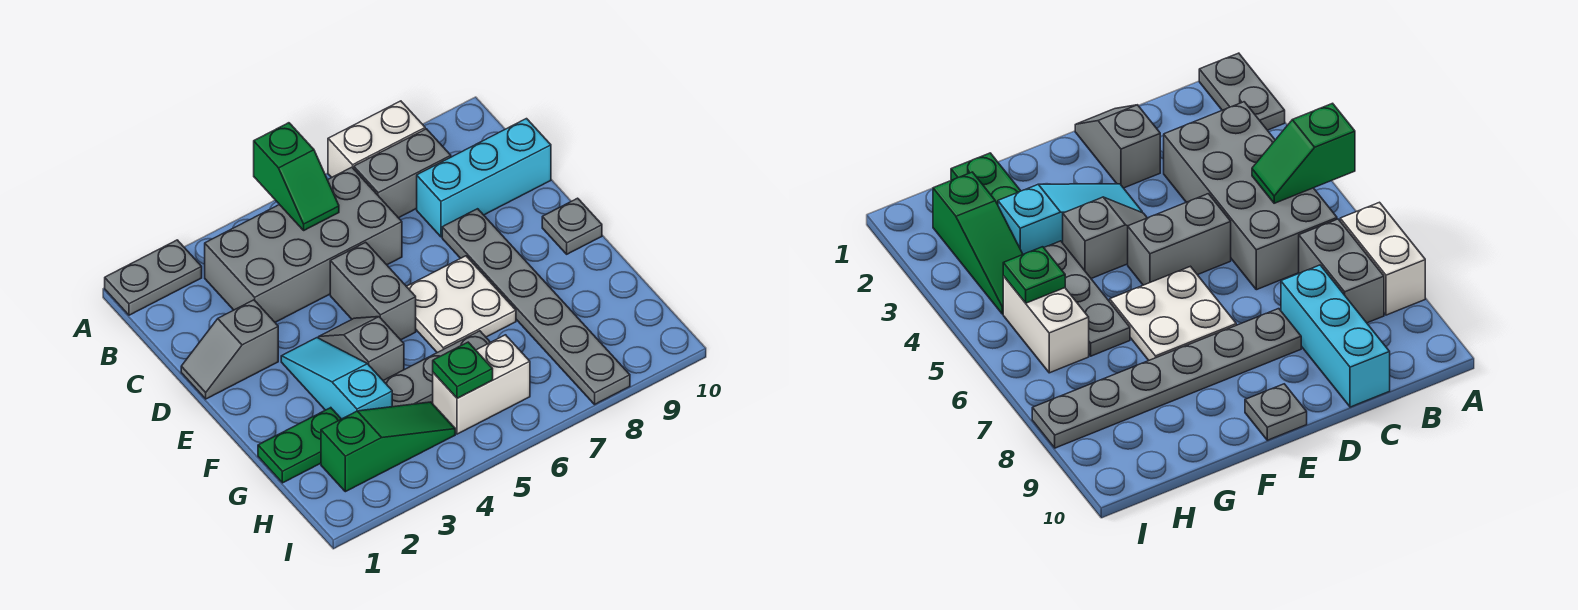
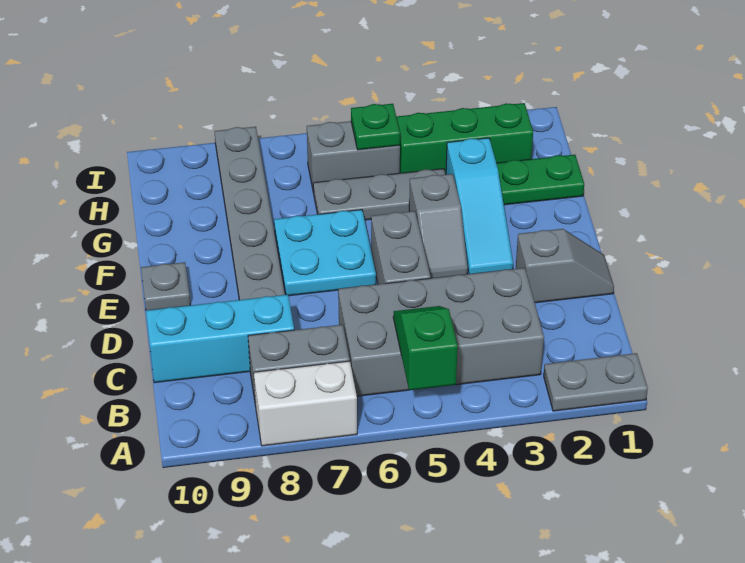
white 2x2 plate [406,256,516,353] -> cyan 2x2 plate [274,210,376,296]
green 1x3 slope [321,402,455,492] -> green 1x3 brick [396,103,533,174]
white 1x2 brick [433,335,530,434] -> grey 1x2 brick [307,121,400,193]

